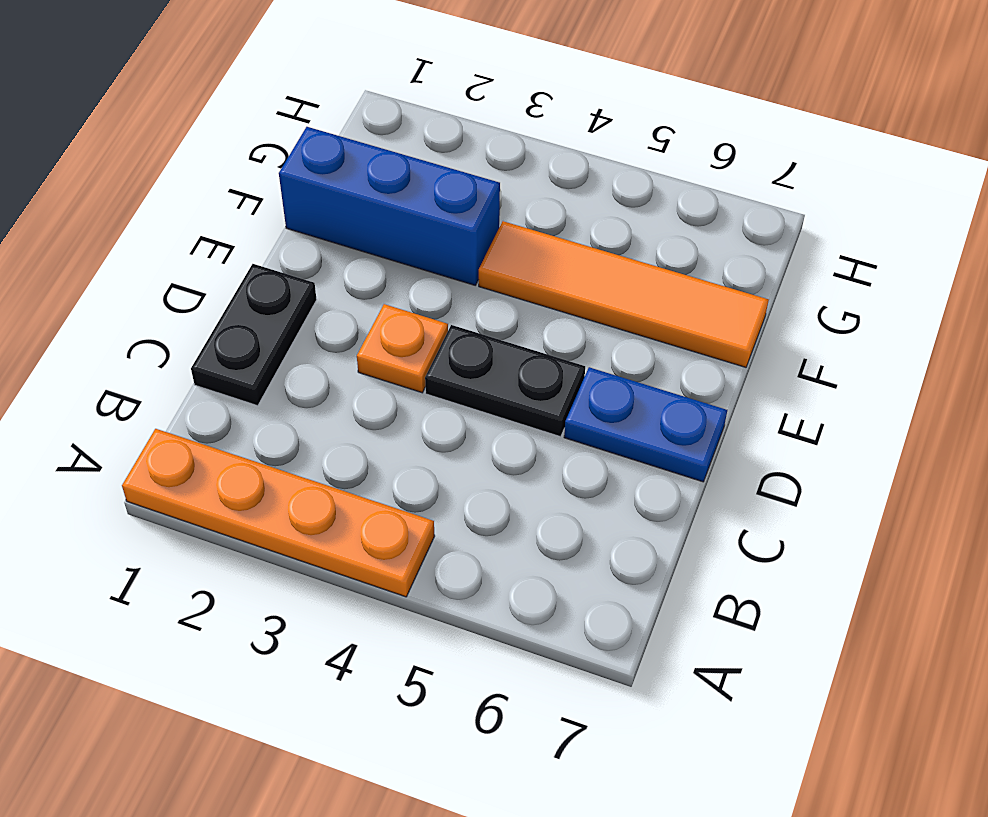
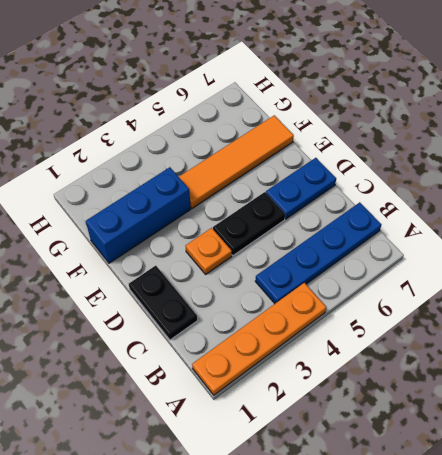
none -> blue 1x4 plate [255,202,382,304]

